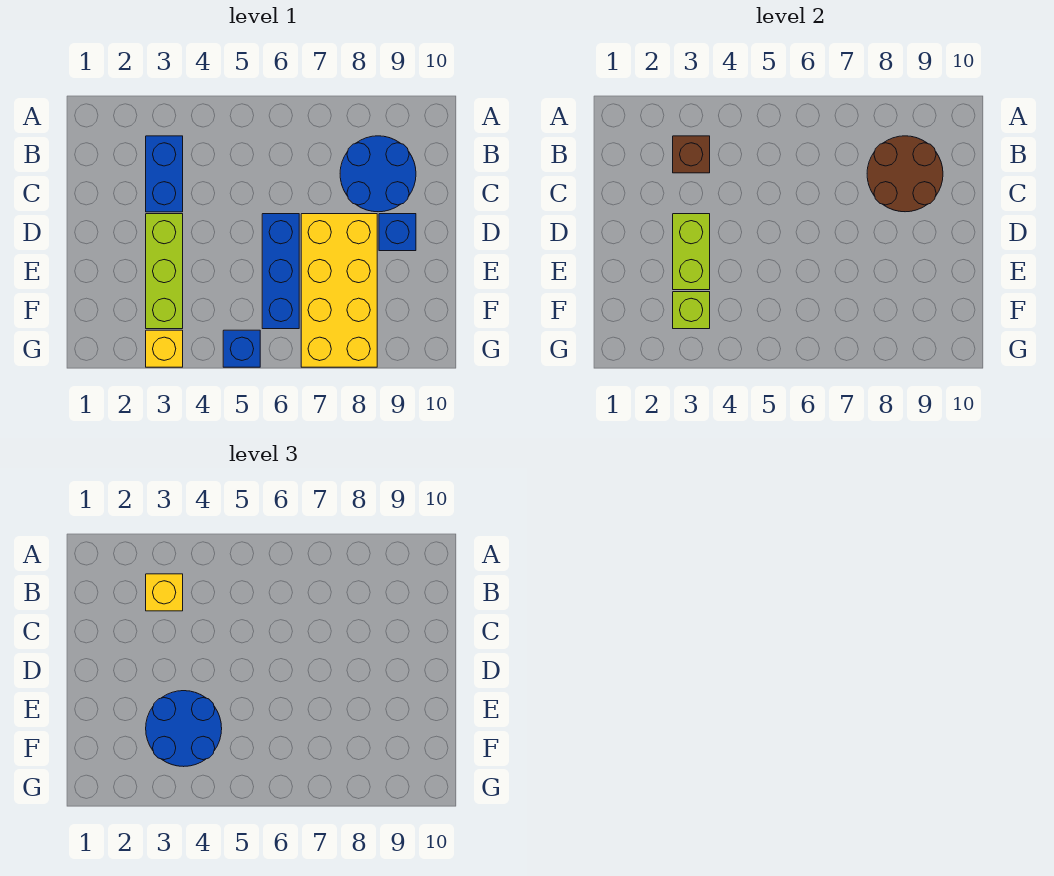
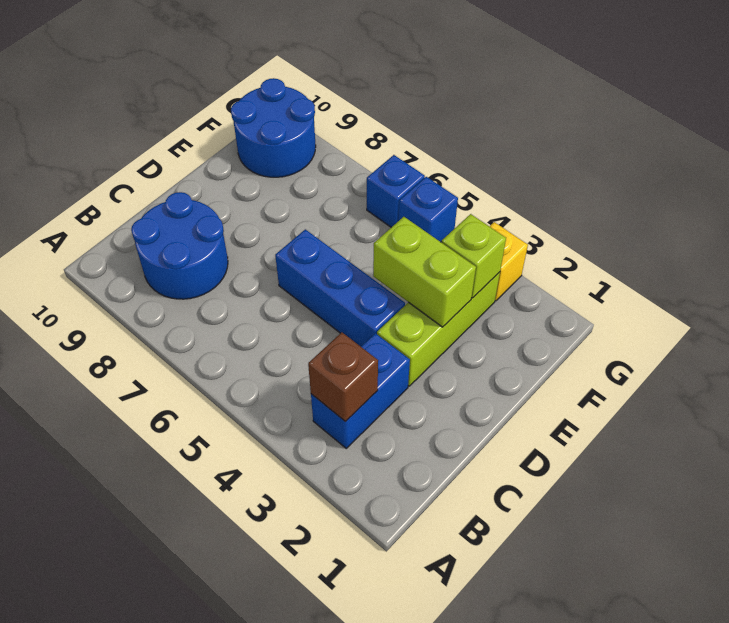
yellow 1x1 brick [146,574,183,611] -> none
brown 2x2 round brick [867,136,943,212] -> none
lime 1x2 brick [673,214,710,290] -> lime 1x2 brick turned to [373,217,476,327]
blue 1x3 brick [262,214,299,329] -> blue 1x3 brick turned to [275,229,405,346]
yellow 2x4 brick [301,214,377,367] -> none
blue 1x1 brick [379,214,416,251] -> blue 1x1 brick moved to [367,155,425,227]
blue 2x2 round brick [146,691,222,767] -> blue 2x2 round brick moved to [231,78,316,177]

